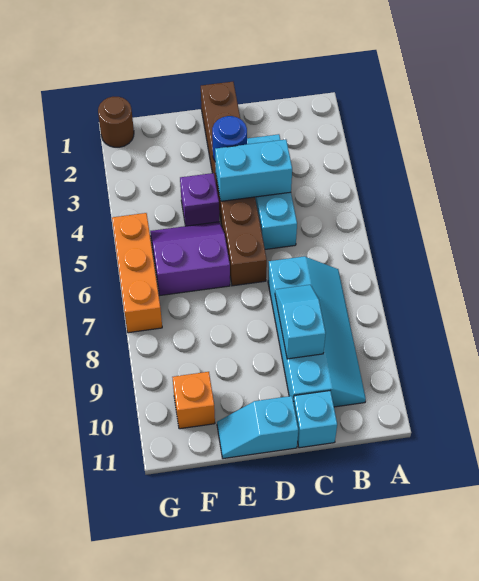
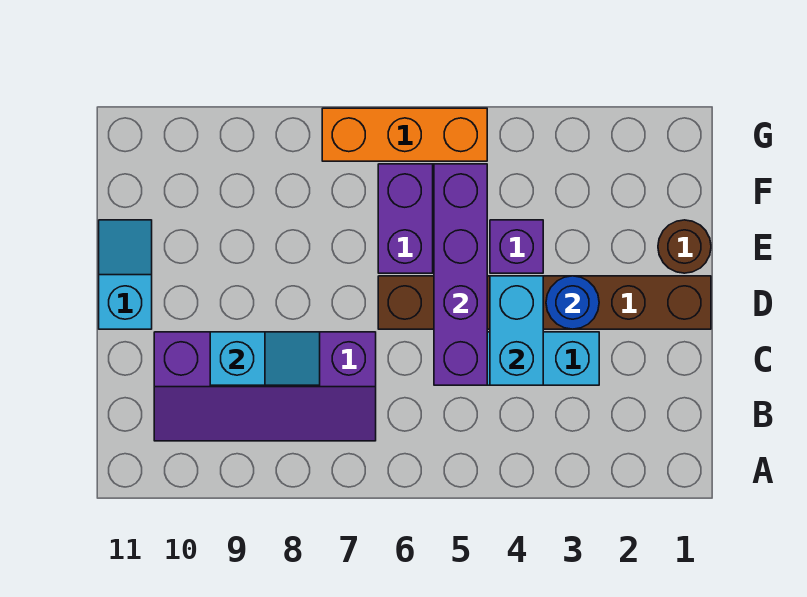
cyan 2x4 slope [268,256,366,407] -> purple 2x4 slope [154,332,376,441]
none -> purple 1x4 brick [434,164,487,385]
cyan 1x1 brick [293,391,337,448] -> none
orange 1x1 brick [172,372,215,429] -> none
brown 1x1 round brick [98,97,134,147] -> brown 1x1 round brick moved to [658,220,711,273]

